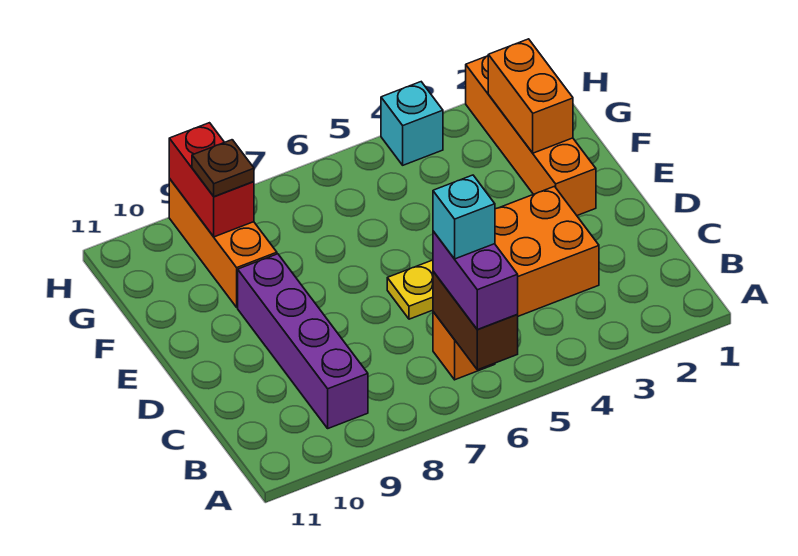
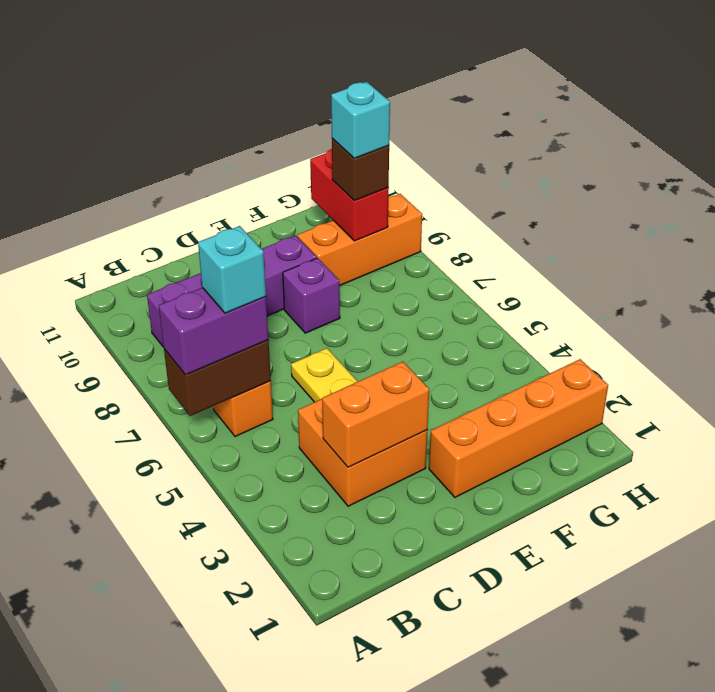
none -> purple 1x1 brick [283,258,340,333]
orange 1x2 brick [488,39,573,153] -> orange 1x2 brick moved to [322,362,429,467]
red 1x2 brick [169,123,254,237] -> red 1x2 brick turned to [310,149,389,241]
brown 1x1 plate [192,140,254,197] -> brown 1x1 brick [332,139,389,201]
cyan 1x1 brick [381,82,443,165] -> cyan 1x1 brick moved to [331,82,390,158]

